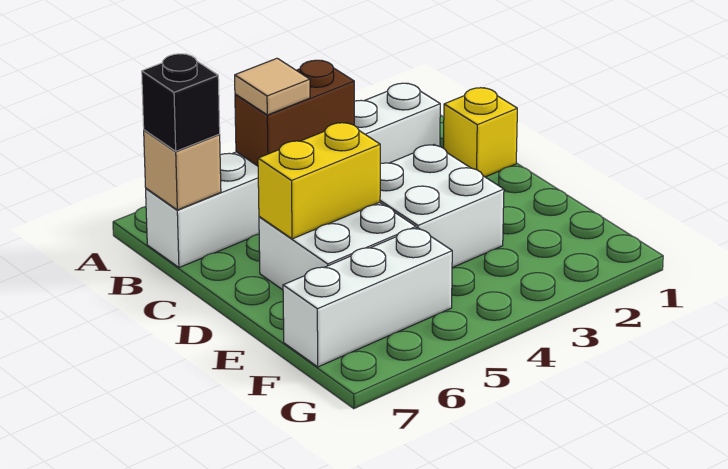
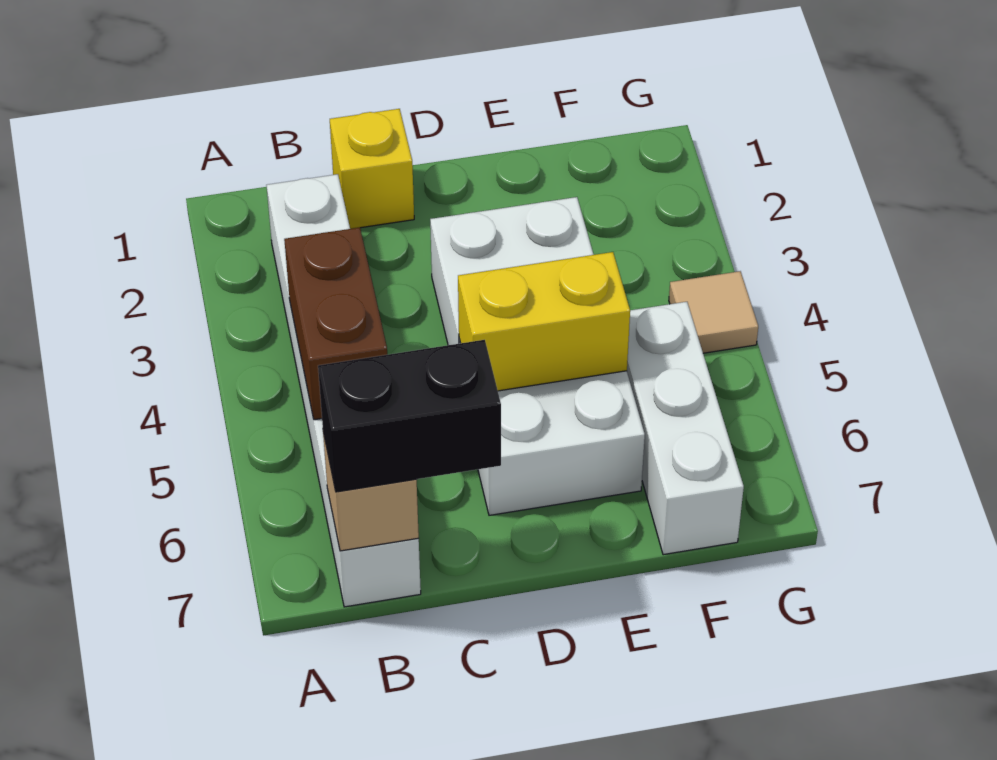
tan 1x1 tile [235,58,310,115] -> tan 1x1 tile moved to [669,271,758,353]
black 1x1 brick [142,54,220,151] -> black 1x2 brick [318,340,501,492]
yellow 1x2 brick [258,123,380,239] -> yellow 1x2 brick turned to [458,252,630,391]

